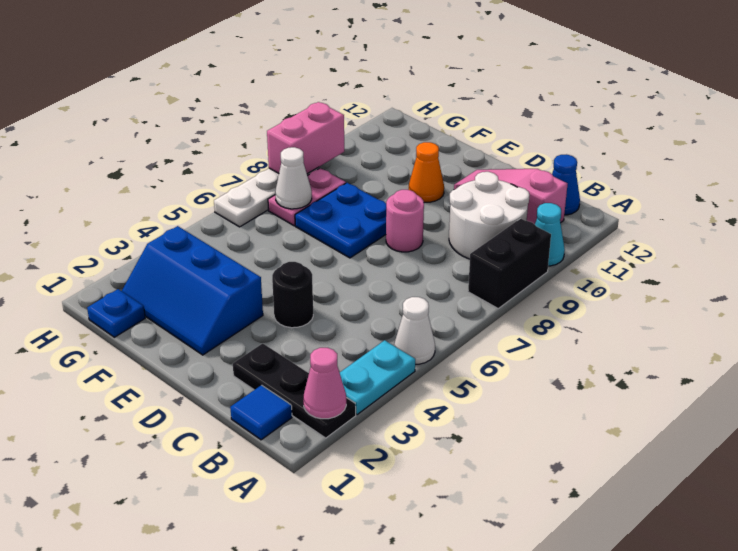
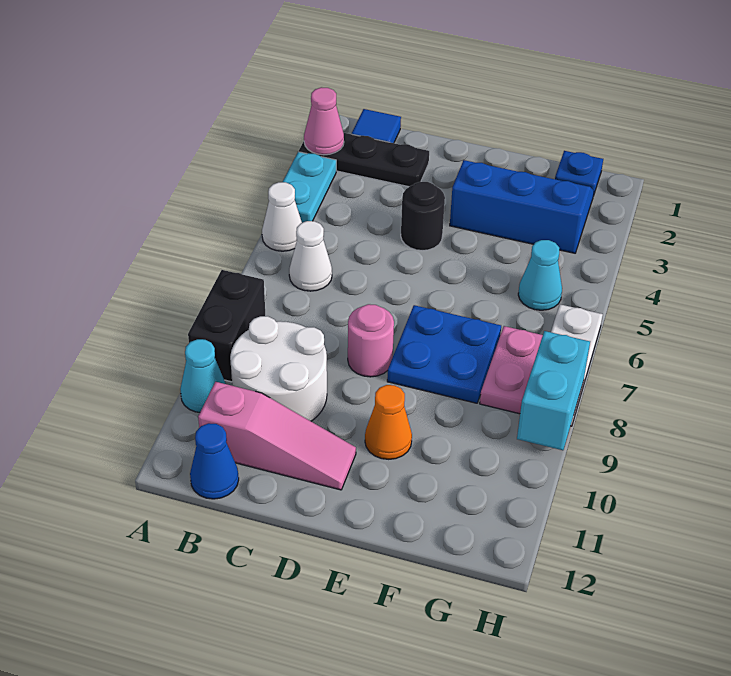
none -> cyan 1x1 cone [518,240,562,310]
white 1x1 cone [275,147,312,209] -> white 1x1 cone moved to [289,221,332,291]
pink 1x2 brick [267,102,344,174] -> cyan 1x2 brick [517,331,590,450]

